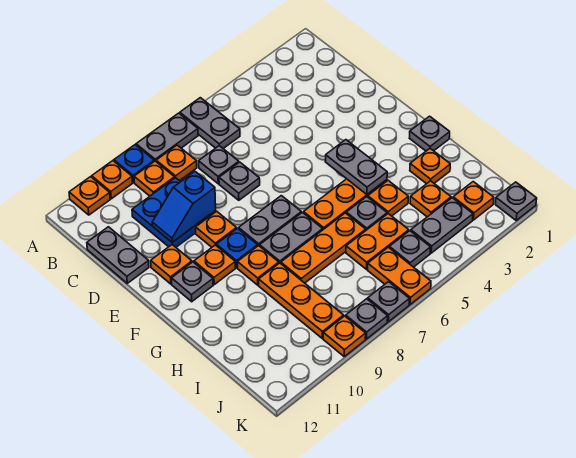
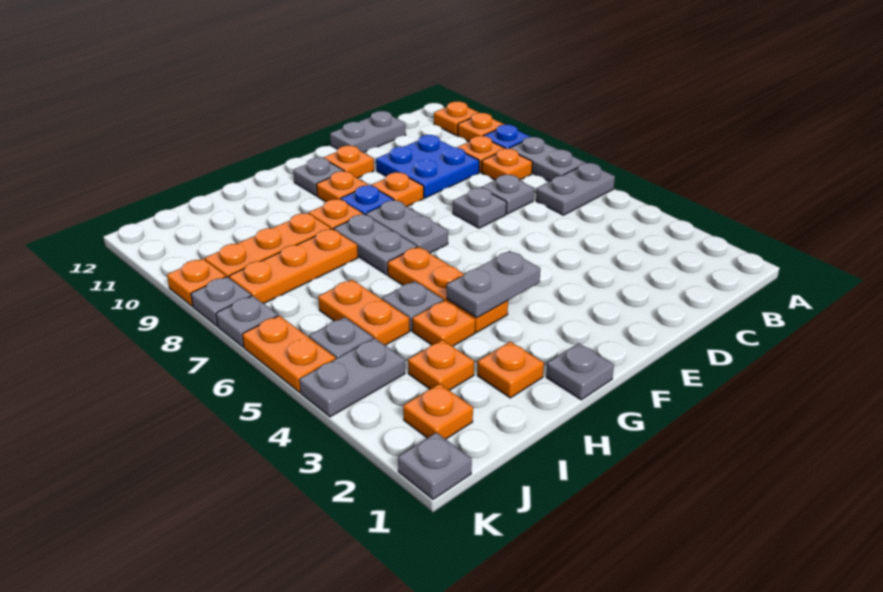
blue 1x2 slope [152,172,216,242] -> none
orange 1x3 plate [281,213,366,283] -> orange 1x3 plate turned to [229,229,358,304]
grey 1x2 plate [411,198,473,253] -> grey 1x2 plate turned to [299,338,405,417]
orange 1x2 plate [368,247,431,304] -> orange 1x2 plate turned to [242,316,336,392]

